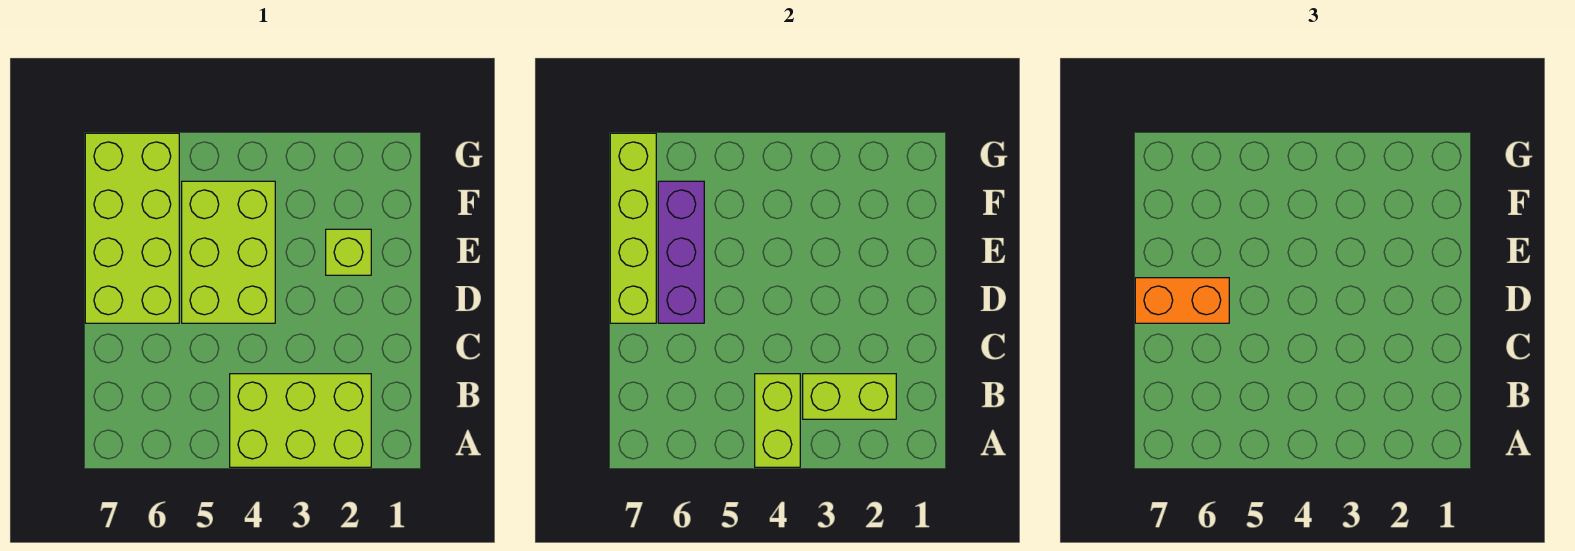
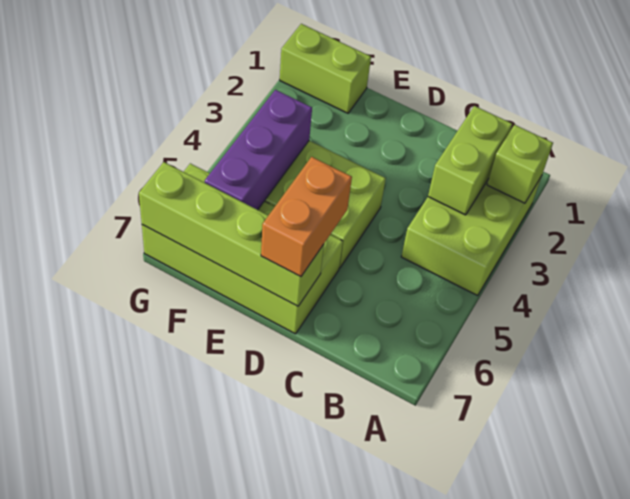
lime 1x2 brick [755,374,800,467] -> lime 1x2 brick moved to [280,24,371,113]
purple 1x3 brick [658,181,704,323] -> purple 1x3 brick turned to [205,90,312,210]
lime 1x1 brick [326,229,371,275] -> lime 1x1 brick moved to [487,125,553,203]

